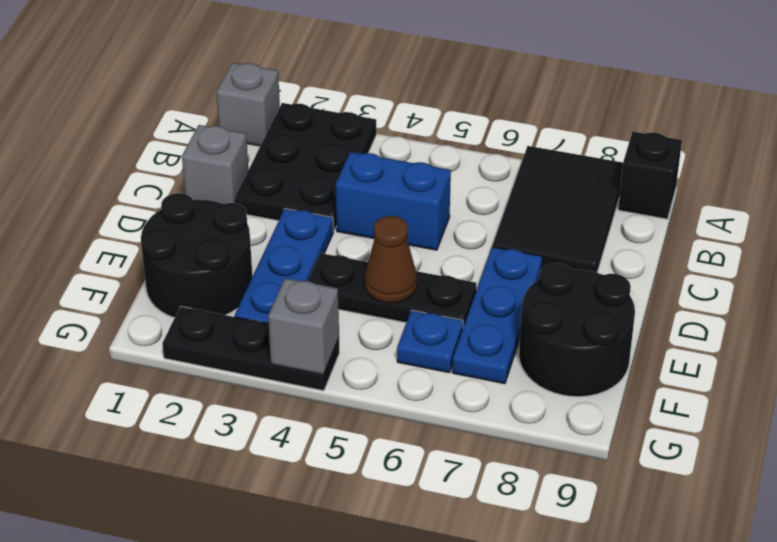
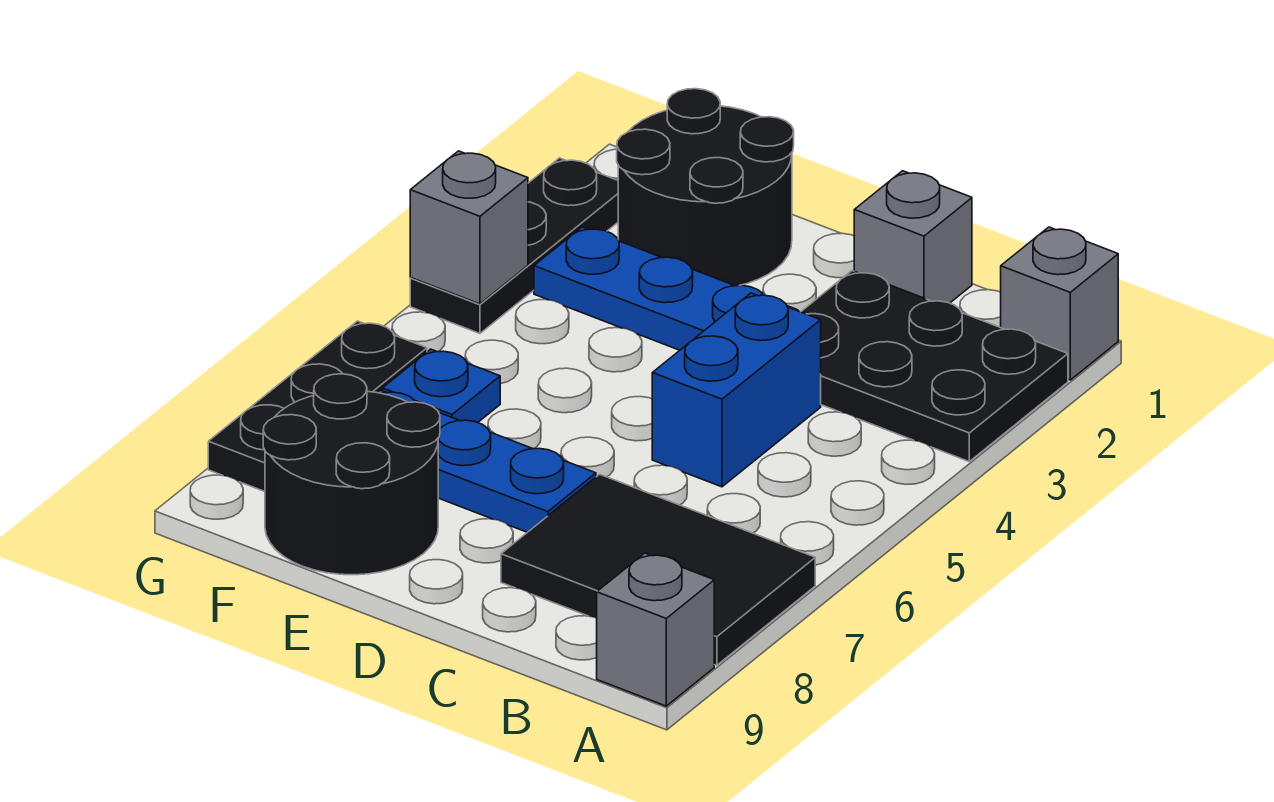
black 1x1 brick [618,132,682,219] -> grey 1x1 brick [597,553,714,706]
black 1x3 plate [308,253,476,327] -> black 1x3 plate moved to [208,321,427,492]
brown 1x1 cone [364,216,417,303] -> none

